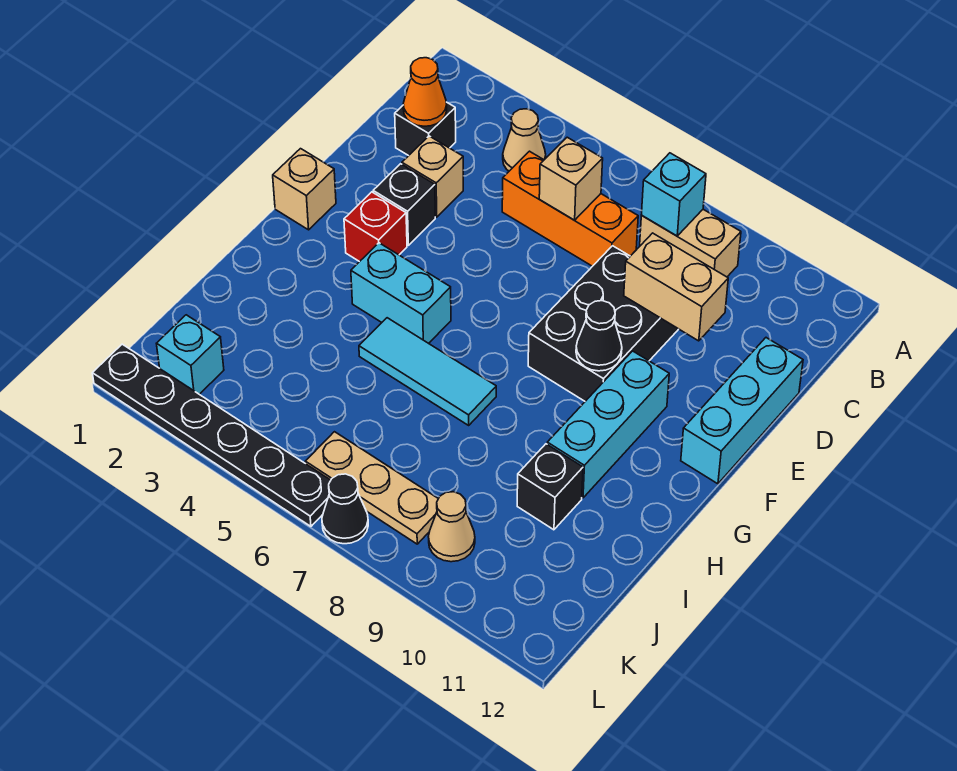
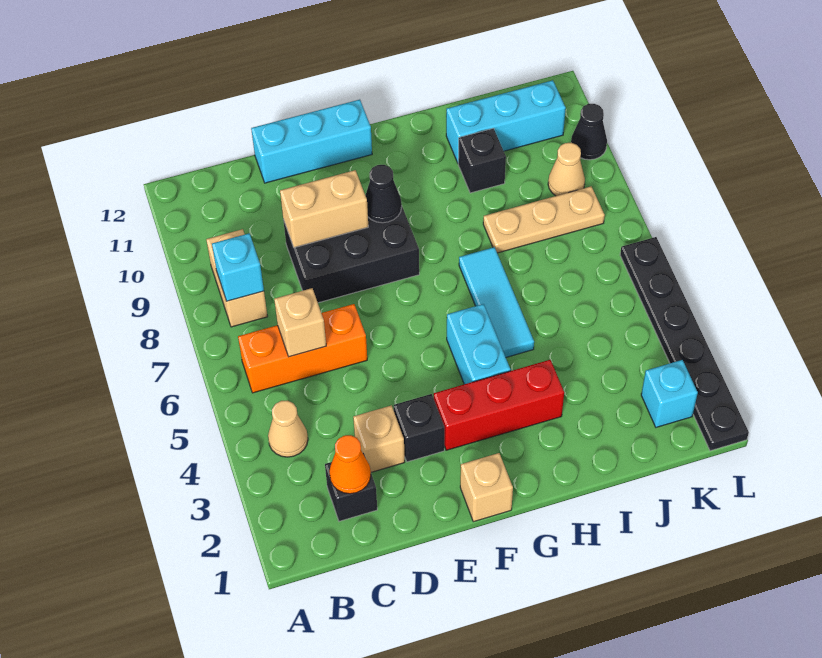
orange 1x3 brick [502,151,638,266] -> orange 1x3 brick turned to [238,304,367,393]
tan 1x2 brick [624,233,728,341] -> tan 1x2 brick turned to [280,170,368,248]
red 1x1 brick [344,192,407,262] -> red 1x3 brick [434,360,564,450]
cyan 1x3 brick [547,351,669,498] -> cyan 1x3 brick moved to [446,80,566,163]
tan 1x3 plate [305,432,438,544] -> tan 1x3 plate turned to [483,186,605,253]
black 1x1 cone [322,474,368,544] -> black 1x1 cone moved to [571,104,607,160]

